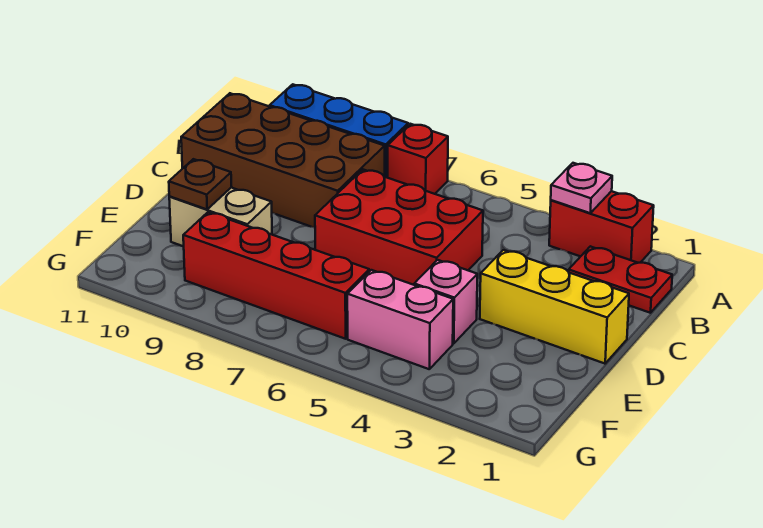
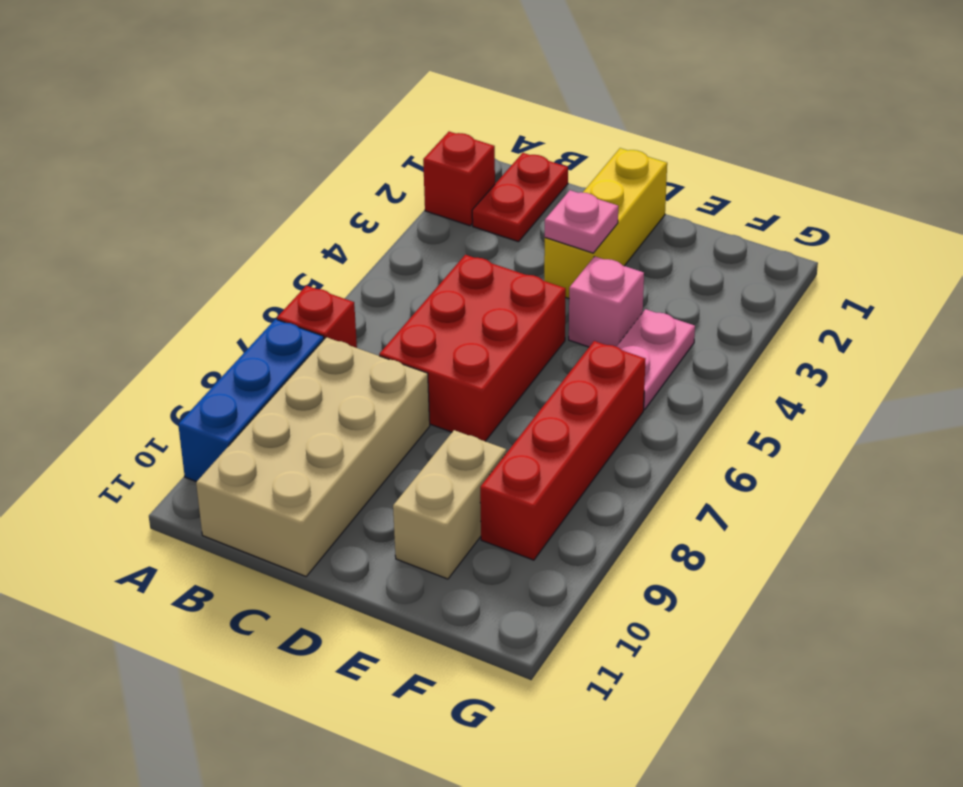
red 1x2 brick [549,191,654,263] -> red 1x1 brick [423,132,495,226]
pink 1x1 plate [551,163,612,213] -> pink 1x1 plate moved to [545,190,618,253]
brown 2x4 brick [181,93,385,228] -> tan 2x4 brick [196,337,430,576]
brown 1x1 plate [169,159,231,209] -> none
pink 1x2 brick [347,270,453,369] -> pink 1x2 plate [617,309,695,410]

